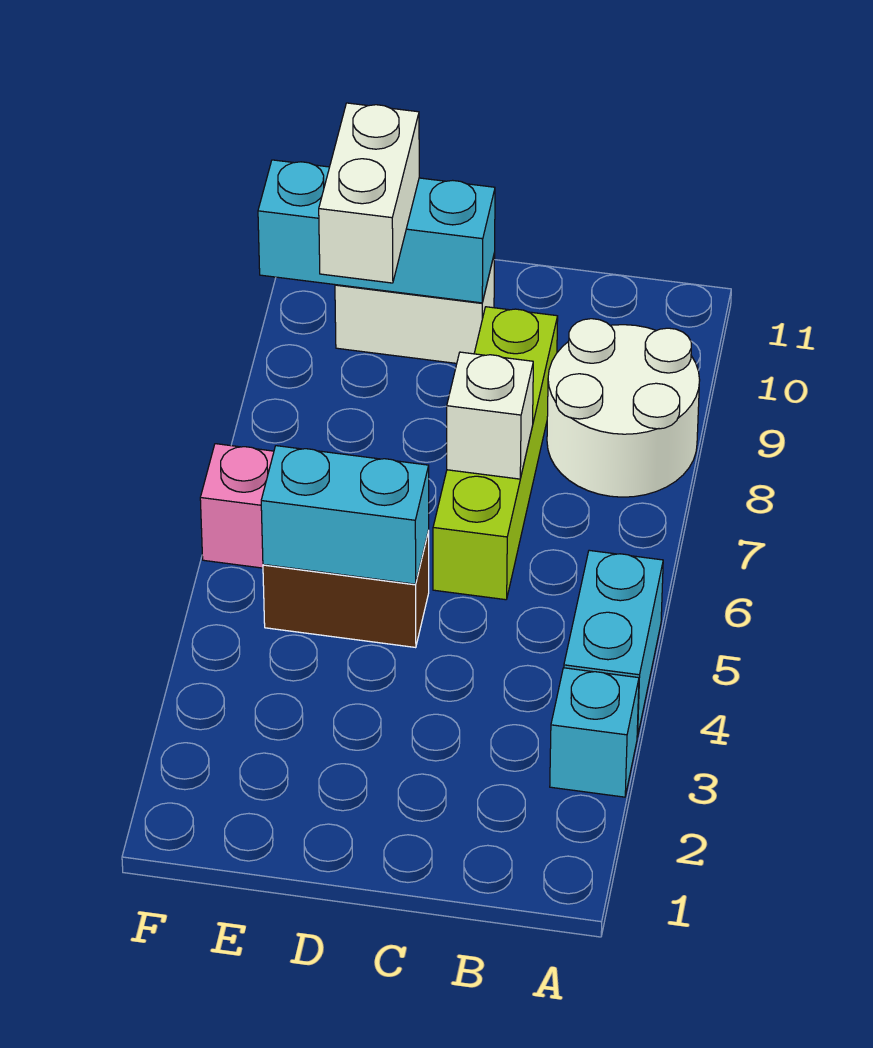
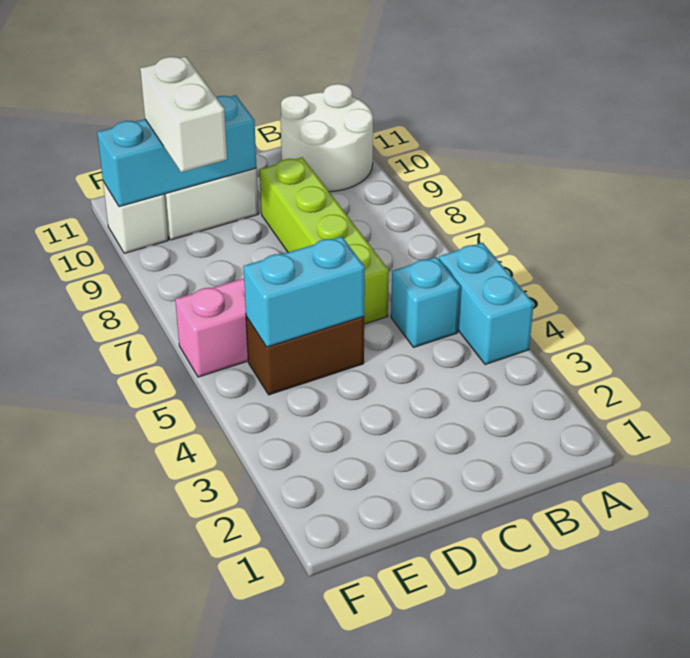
cyan 1x1 brick [550,668,639,797] -> cyan 1x1 brick moved to [391,257,460,347]
white 2x2 round brick [547,319,700,497] -> white 2x2 round brick moved to [280,84,373,192]
white 1x1 brick [447,352,533,479] -> white 1x1 brick moved to [103,182,168,253]

